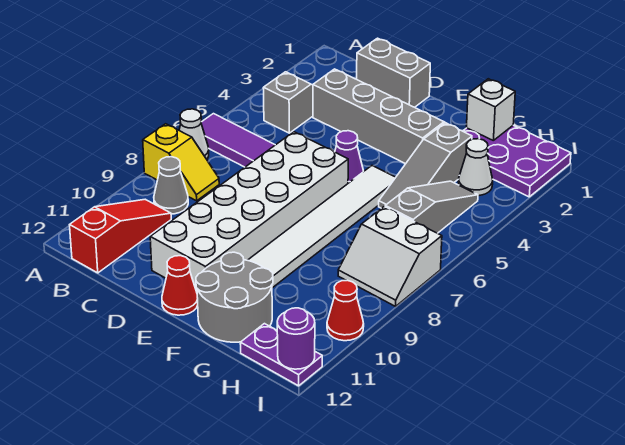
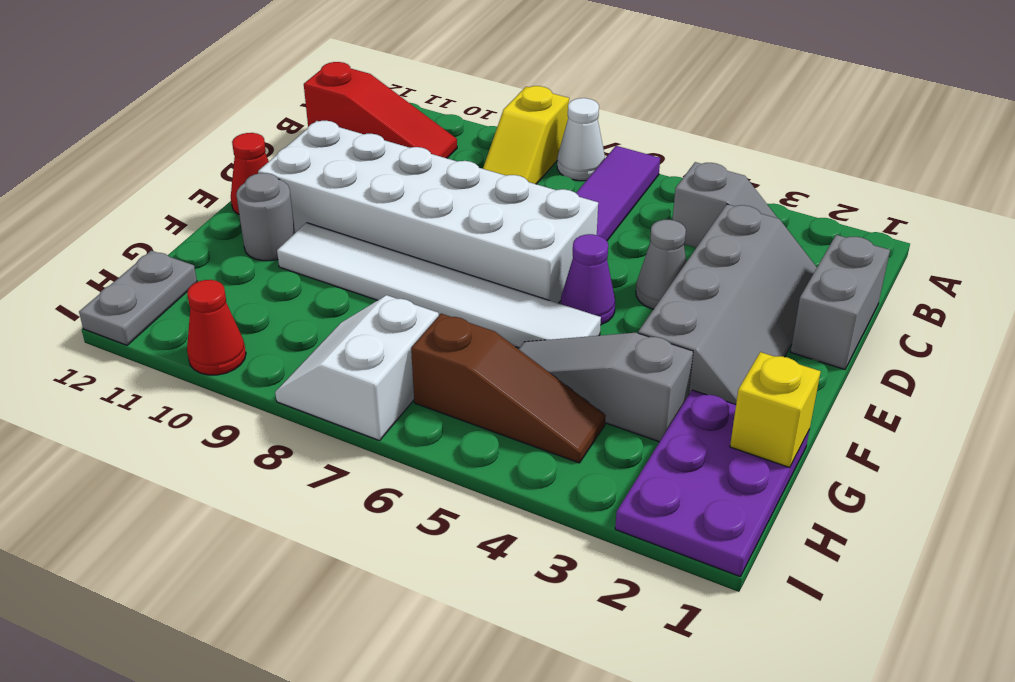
grey 1x1 cone [154,157,188,214] -> grey 1x1 cone moved to [636,220,686,309]
grey 2x2 round brick [196,252,273,342] -> grey 1x1 round brick [236,173,295,261]
white 1x1 brick [466,79,515,140] -> yellow 1x1 brick [730,352,821,468]
white 1x1 cone [458,139,493,196] -> none
grey 1x3 slope [385,181,478,233] -> brown 1x3 slope [411,314,606,463]
purple 1x2 plate [240,324,322,386] -> grey 1x2 plate [79,251,197,345]
purple 1x1 round brick [277,308,315,369] -> none

